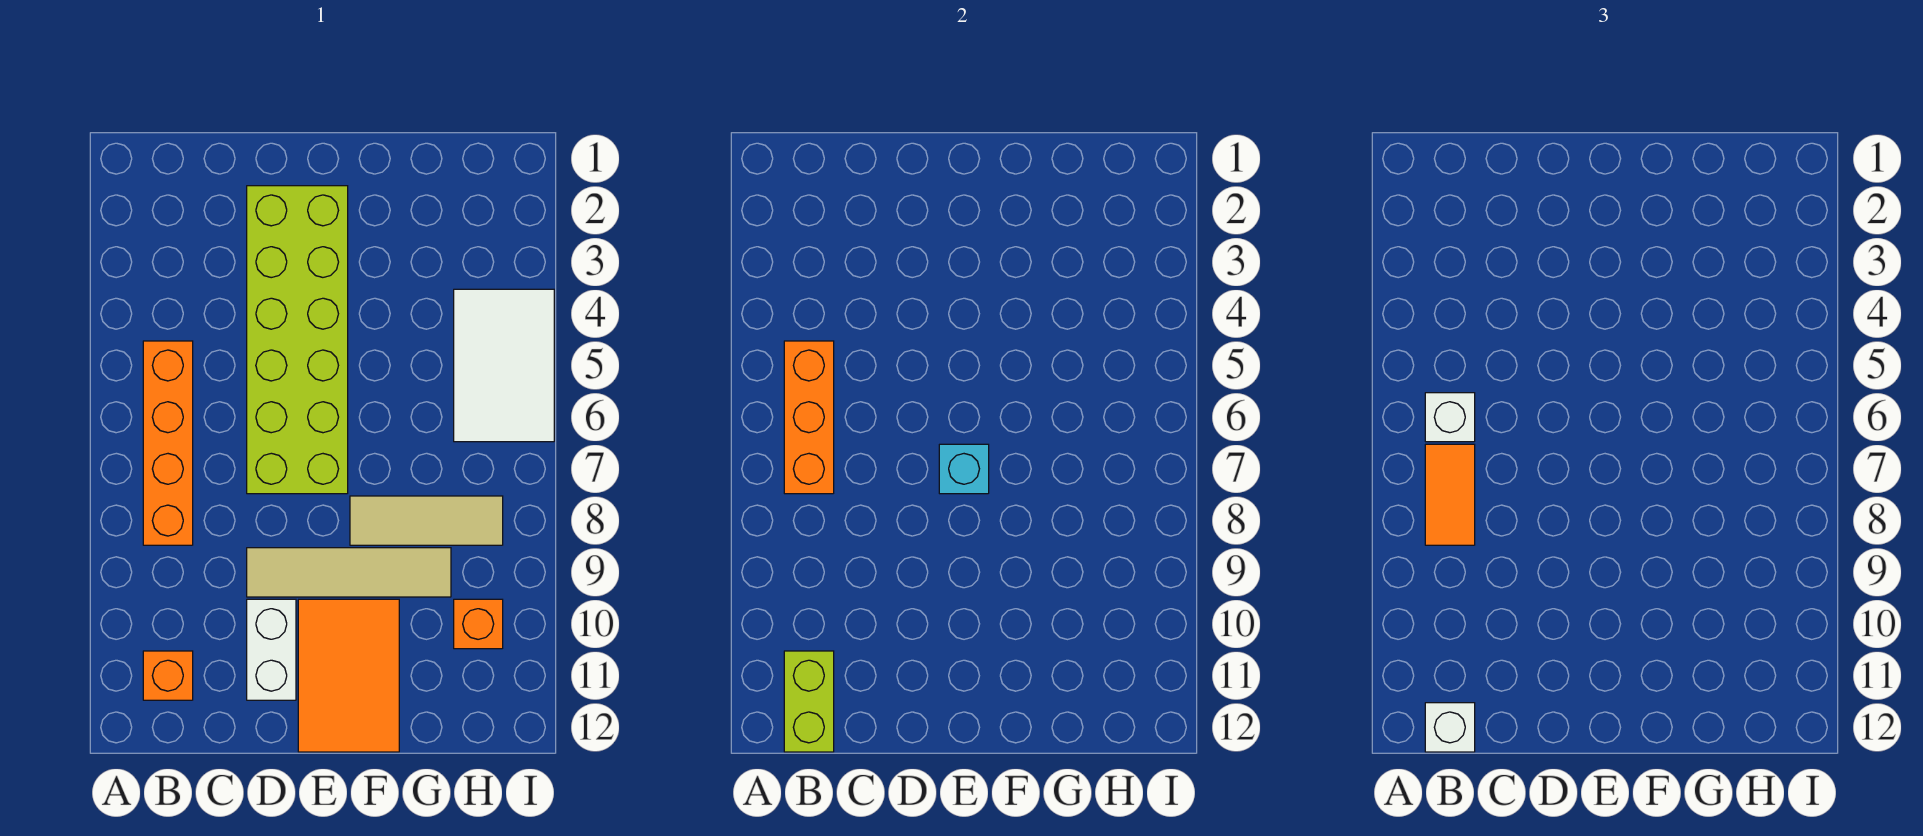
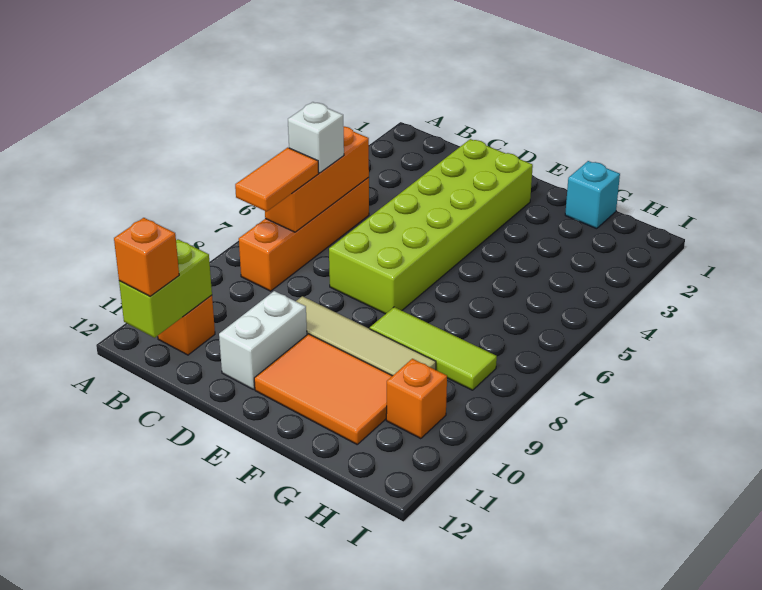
white 1x1 brick [1425,703,1475,752] -> orange 1x1 brick [114,218,179,296]
cyan 1x1 brick [939,444,989,494] -> cyan 1x1 brick moved to [565,161,620,229]
orange 2x3 tile [298,599,399,752] -> orange 2x3 tile turned to [254,334,392,444]
tan 1x3 tile [350,496,503,545] -> lime 1x3 tile [370,307,497,390]
white 2x3 tile [454,289,554,442] -> none

